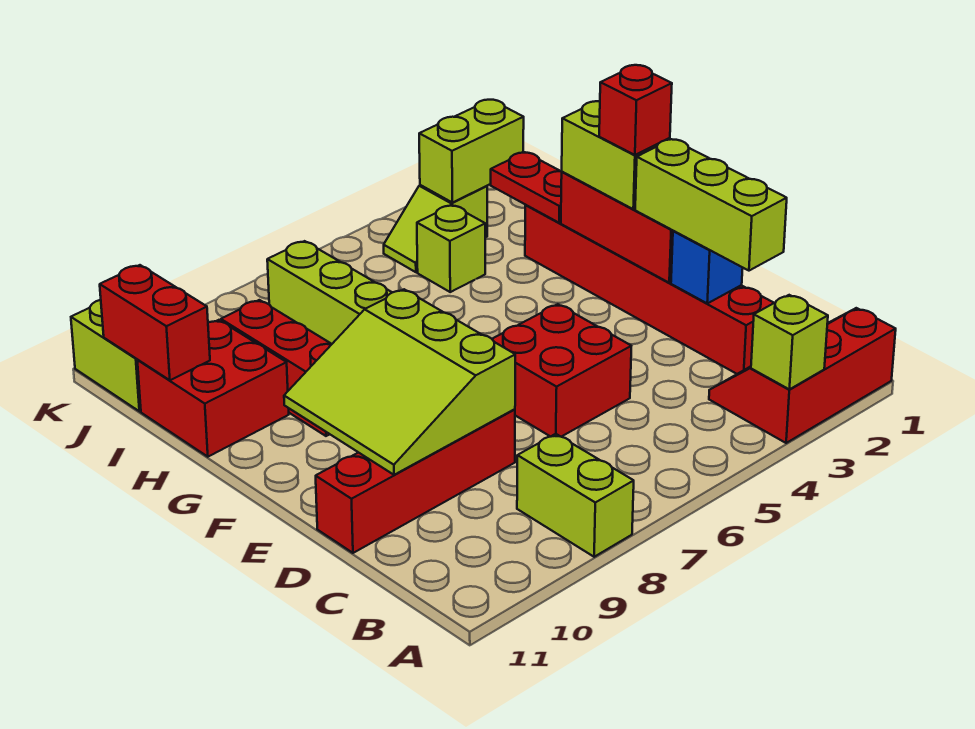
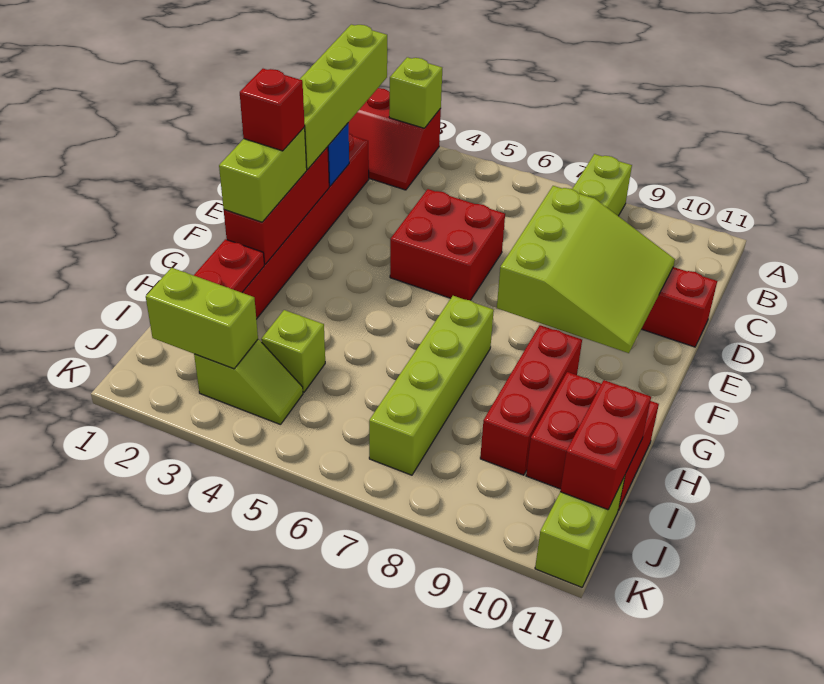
lime 1x3 brick [635,139,787,271] -> lime 1x4 brick [300,24,387,169]

